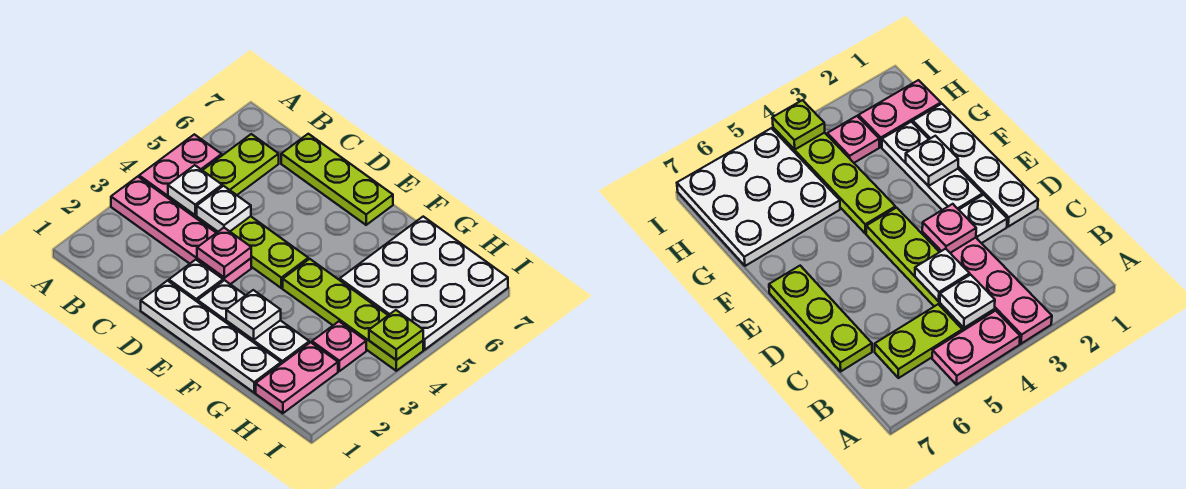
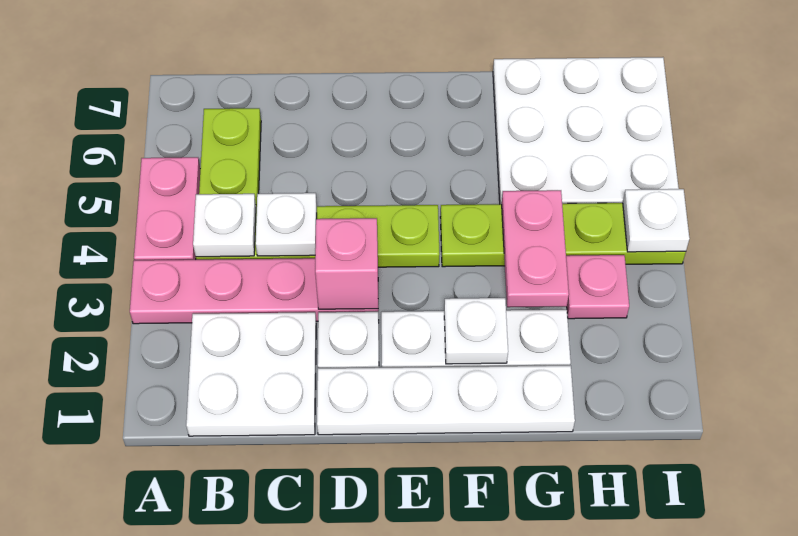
none -> white 2x2 plate [186,312,316,436]
lime 1x3 plate [281,134,393,225] -> none
pink 1x1 plate [197,228,251,278] -> pink 1x1 brick [315,218,378,309]
pink 1x2 plate [256,342,338,413] -> pink 1x2 plate moved to [502,190,569,307]
lime 1x1 plate [369,310,423,360] -> white 1x1 plate [623,189,690,252]

